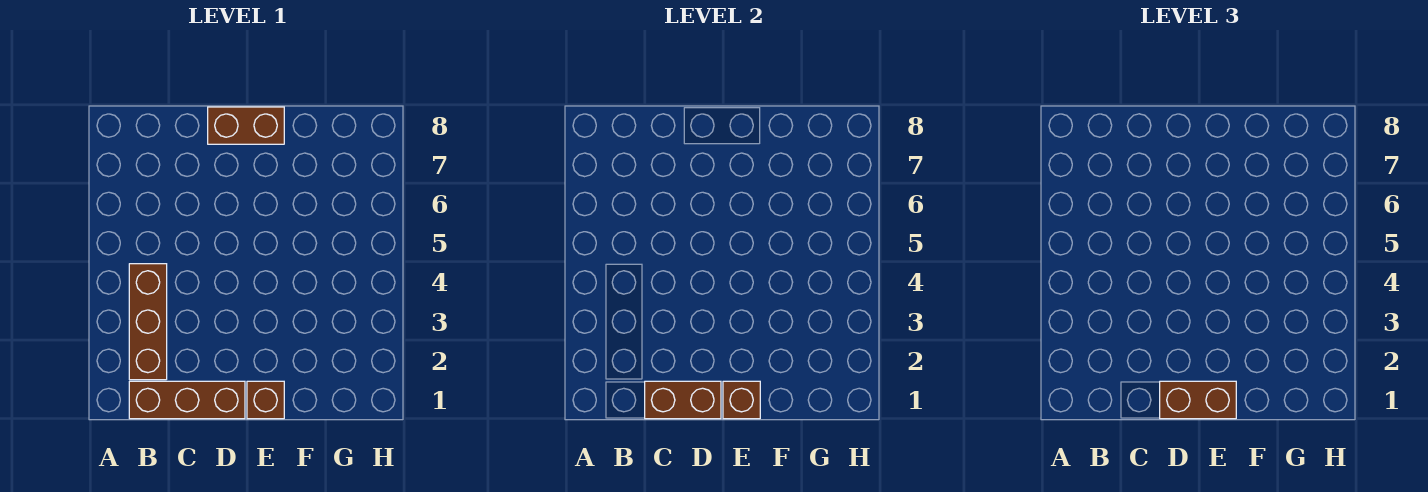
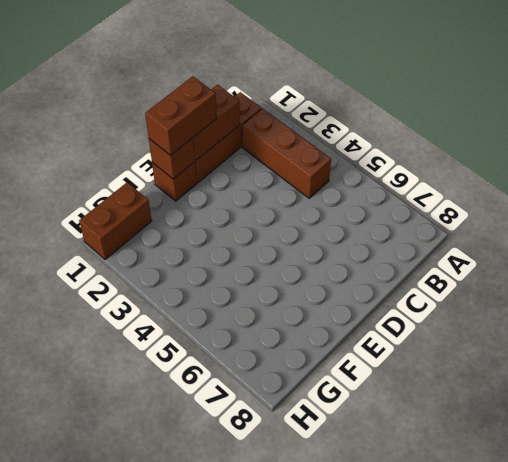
brown 1x2 brick [208,107,284,144] -> brown 1x2 brick moved to [79,182,152,260]

